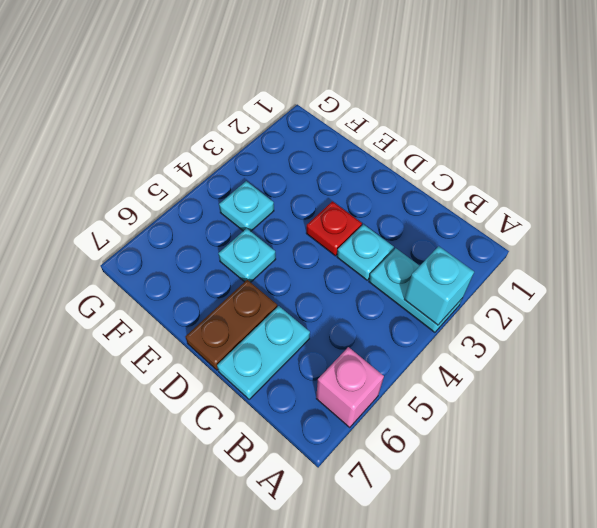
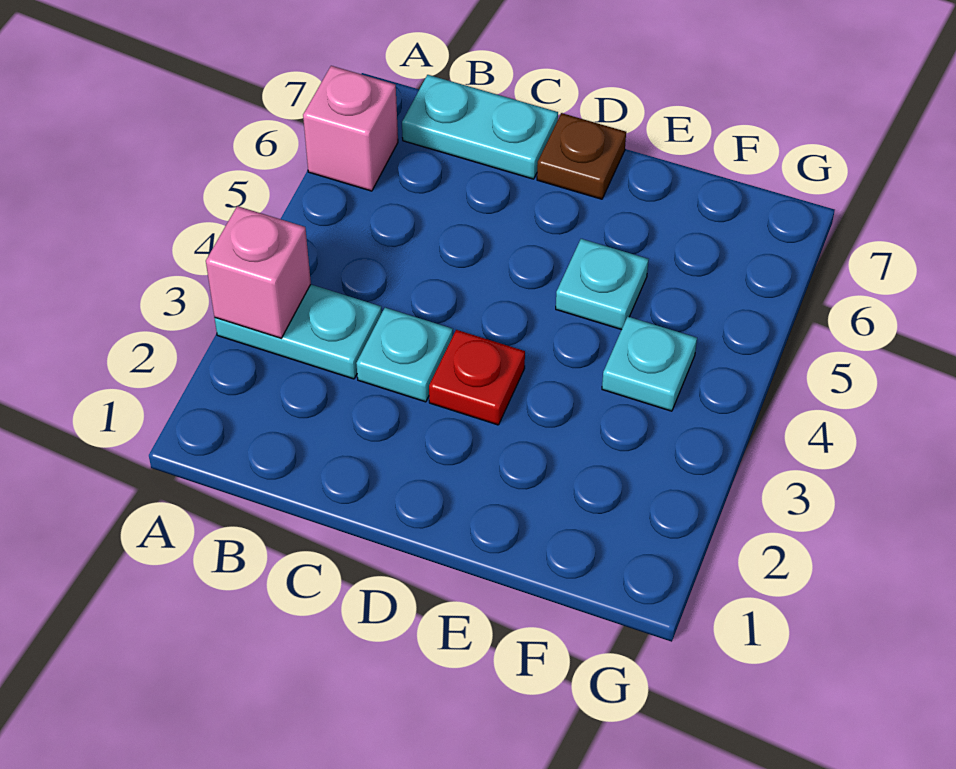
cyan 1x1 brick [404,246,474,325] -> pink 1x1 brick [206,206,311,338]
cyan 1x2 plate [217,306,310,399] -> cyan 1x2 plate turned to [402,75,558,179]
brown 1x2 plate [185,280,277,370] -> brown 1x1 plate [537,113,626,199]

